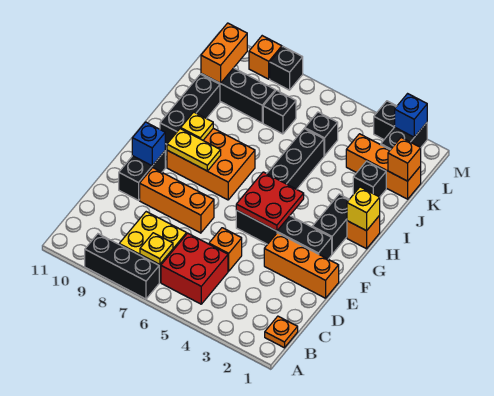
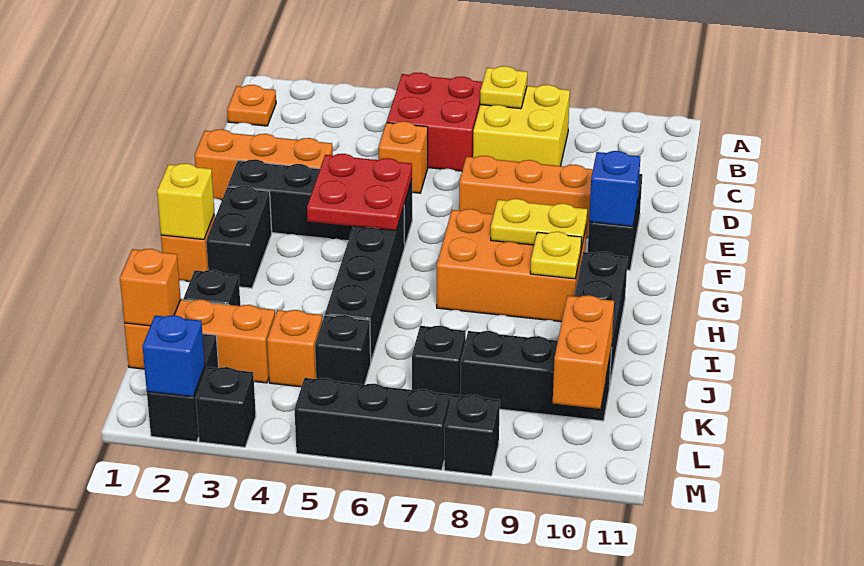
black 1x3 brick [85,234,159,299] -> black 1x3 brick moved to [294,378,450,470]
orange 1x1 brick [249,36,282,79] -> orange 1x1 brick moved to [267,310,322,387]

